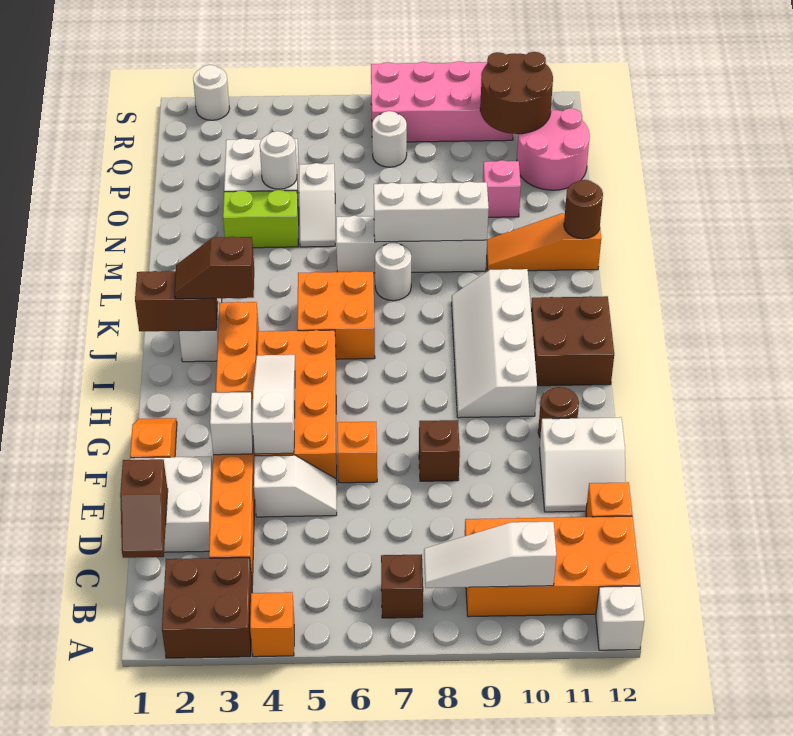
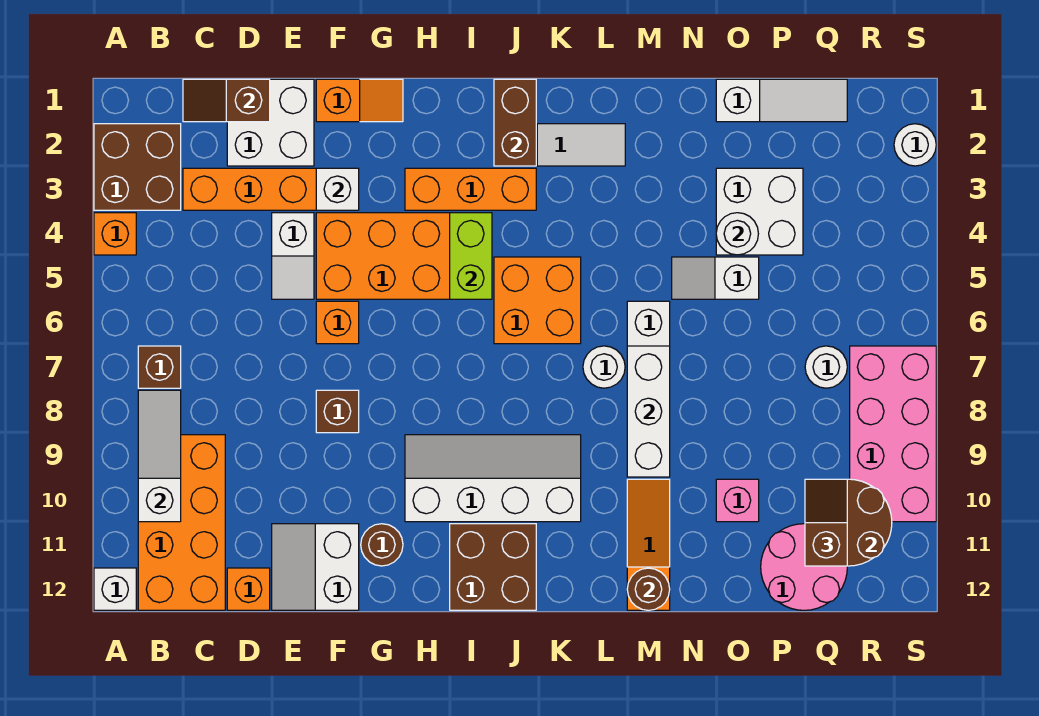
white 1x3 slope [252,355,295,454] -> white 1x3 slope moved to [716,79,847,122]
brown 1x2 slope [174,237,254,299] -> brown 1x2 slope moved to [805,479,847,566]
lime 1x2 brick [223,190,299,248] -> lime 1x2 brick moved to [450,213,492,299]

